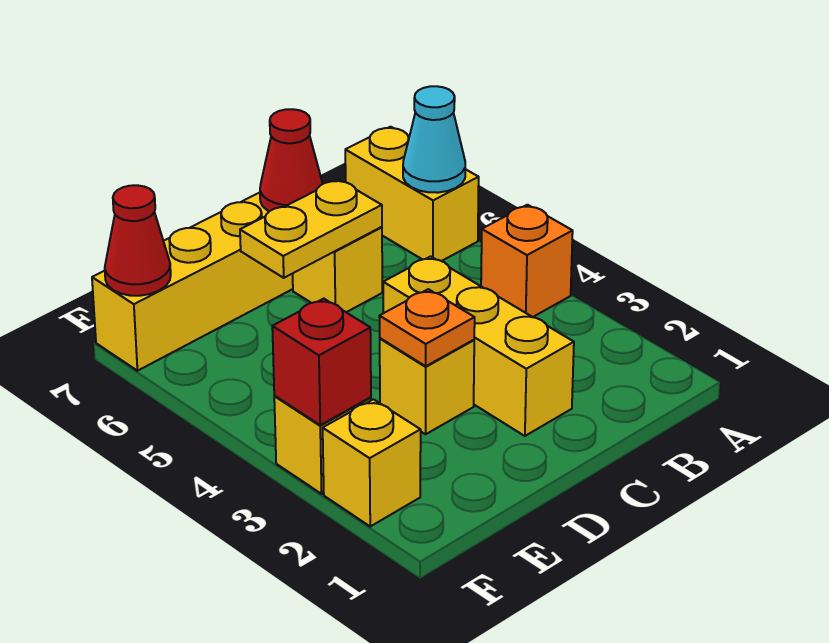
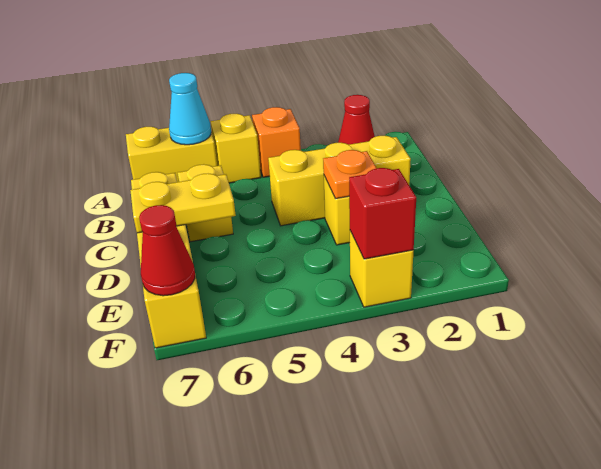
yellow 1x2 plate [240,179,382,278] -> yellow 1x2 plate turned to [130,174,236,233]
red 1x1 cone [260,109,323,211] -> red 1x1 cone moved to [338,95,375,145]
yellow 1x1 brick [323,399,421,526] -> yellow 1x1 brick moved to [211,114,261,183]

